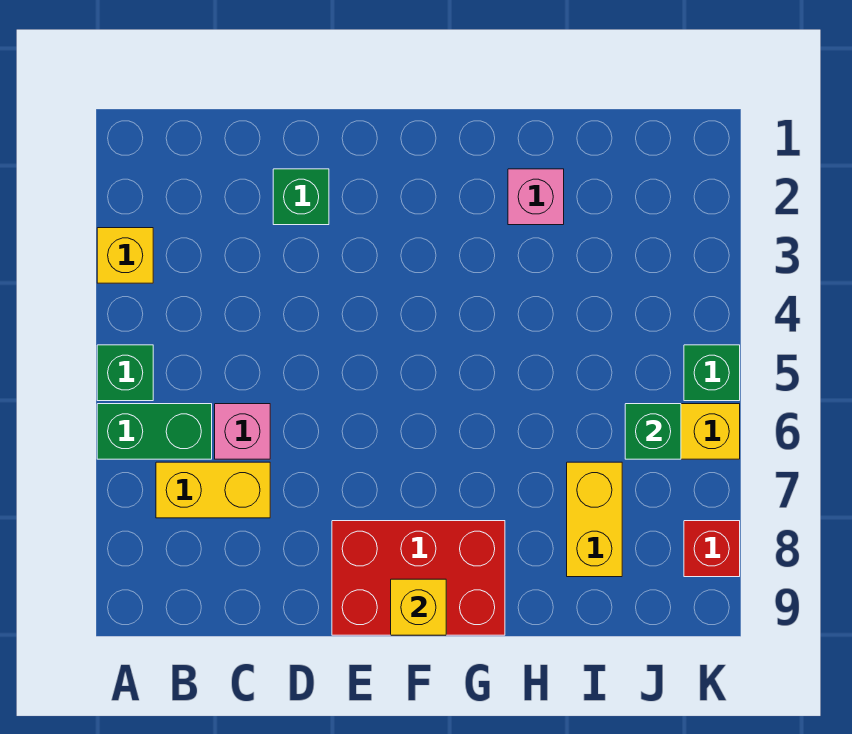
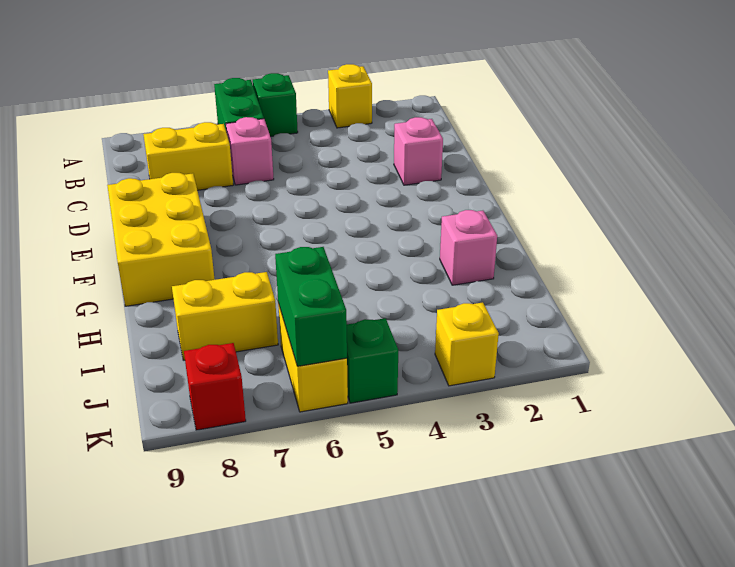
yellow 1x2 brick [156,462,270,518] -> yellow 1x2 brick turned to [143,122,233,190]
green 1x1 brick [273,169,329,225] -> pink 1x1 brick [394,117,443,185]
red 2x3 brick [332,521,505,635] -> yellow 2x3 brick [107,173,215,306]
yellow 1x1 brick [391,579,446,635] -> yellow 1x1 brick moved to [435,302,499,386]
green 1x1 brick [625,404,681,459] -> green 1x2 brick [275,247,347,366]

